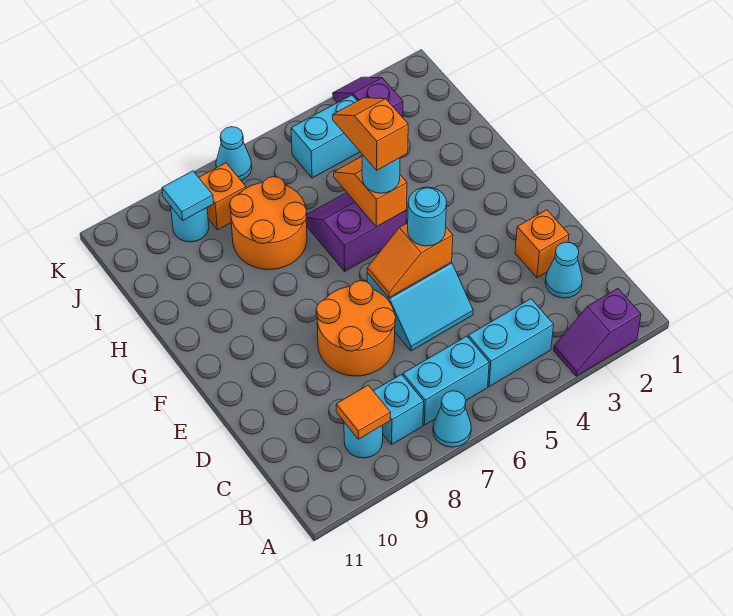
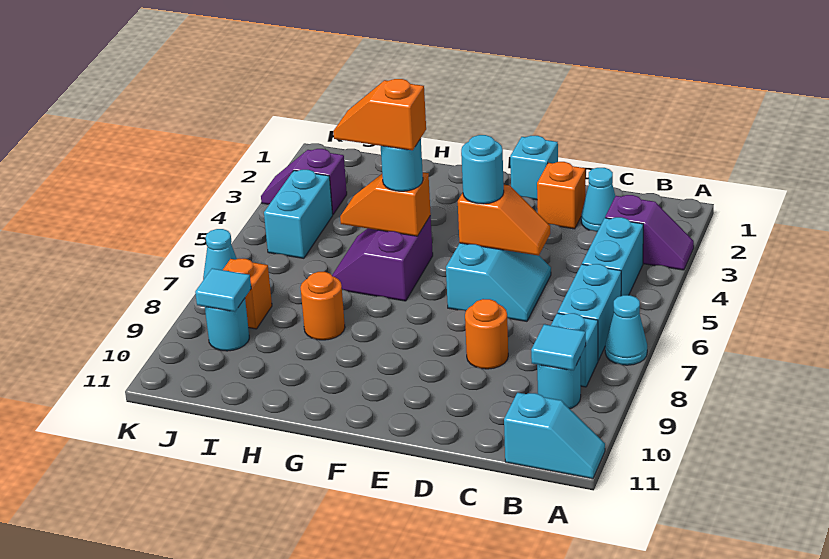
purple 1x2 slope [554,289,641,376] -> purple 1x2 slope turned to [605,195,694,270]
none -> cyan 1x2 slope [504,393,605,479]
orange 1x1 tile [336,385,391,439] -> cyan 1x1 tile [531,324,586,371]
orange 2x2 round brick [316,281,396,376] -> orange 1x1 round brick [465,299,508,369]
none -> cyan 1x1 brick [510,136,558,200]
orange 1x2 slope [367,223,453,298] -> orange 1x2 slope turned to [458,185,550,256]
orange 2x2 round brick [230,177,307,270] -> orange 1x1 round brick [300,272,345,340]

